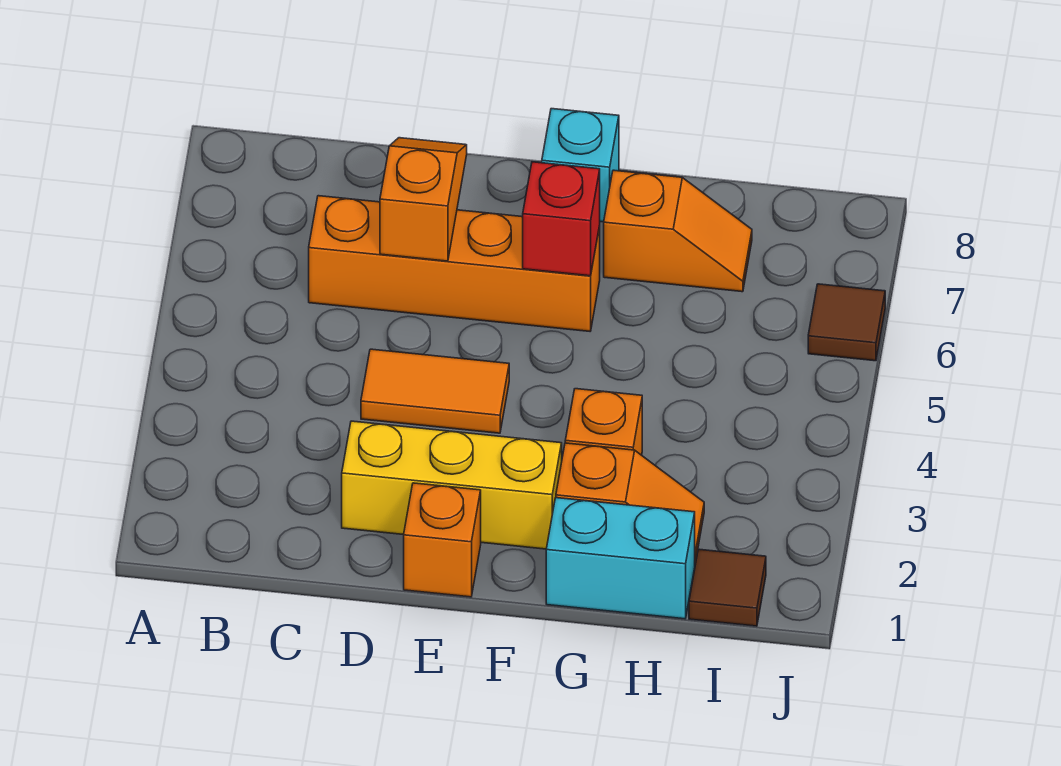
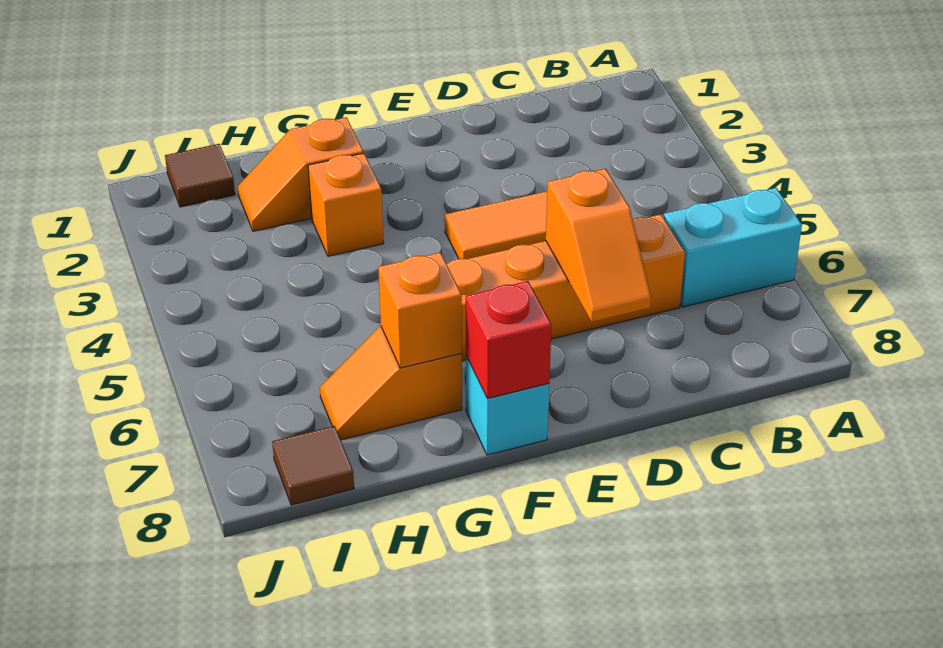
yellow 1x3 brick [342,421,562,549] -> none
orange 1x1 brick [404,483,481,597] -> orange 1x1 brick moved to [378,252,462,368]
red 1x1 brick [523,162,600,276] -> red 1x1 brick moved to [466,281,551,399]
cyan 1x2 brick [546,498,695,619] -> cyan 1x2 brick moved to [664,188,802,307]
brown 1x1 tile [808,284,885,361] -> brown 1x1 tile moved to [272,426,354,505]

